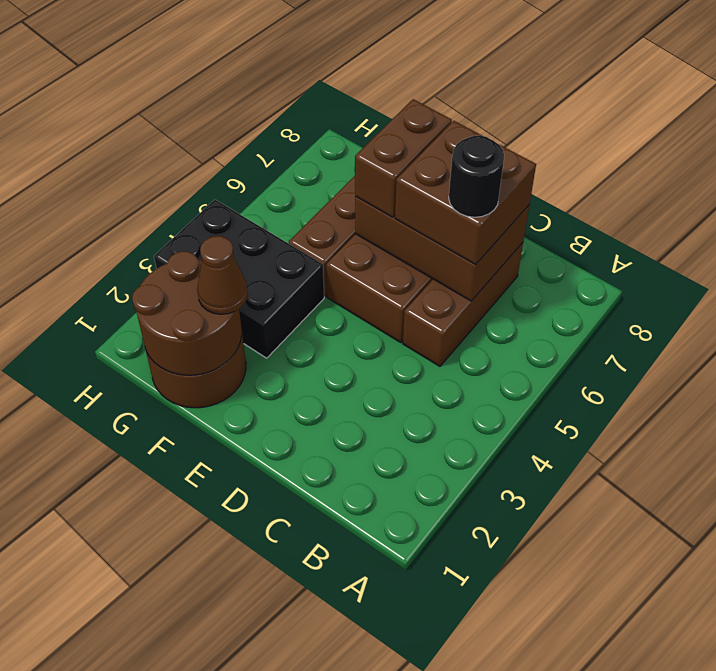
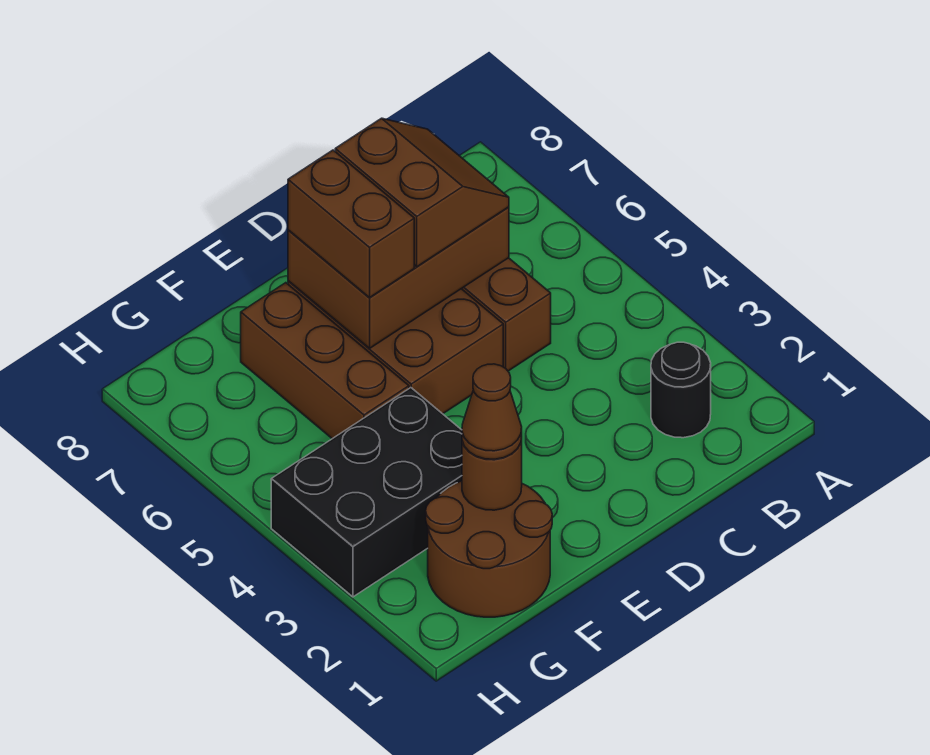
brown 2x2 brick [395,121,536,265] -> brown 2x2 slope [335,118,509,267]
black 1x1 round brick [449,135,504,217] -> black 1x1 round brick moved to [651,342,711,438]
brown 2x2 round brick [132,251,242,375] -> brown 1x1 round brick [462,438,522,510]

